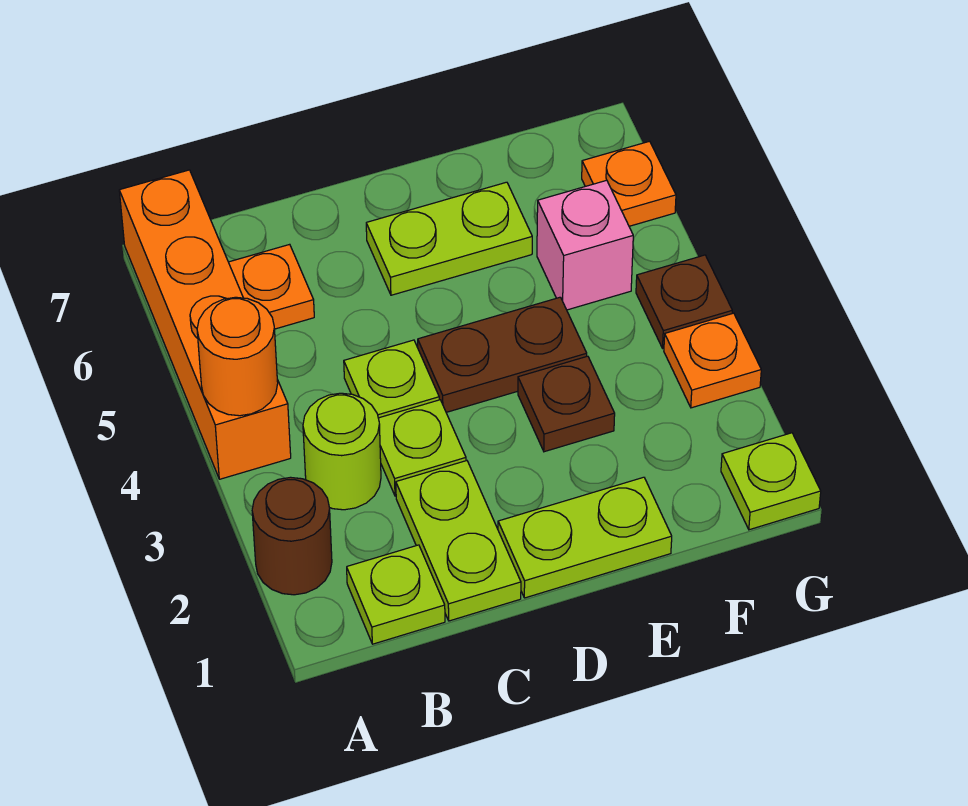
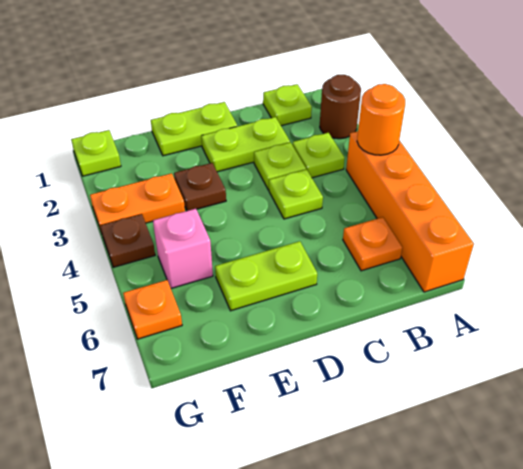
lime 1x1 round brick [303,393,381,510] -> lime 1x1 plate [292,133,345,178]
lime 1x2 plate [396,461,521,621] -> lime 1x2 plate turned to [201,117,290,172]
brown 1x2 plate [418,297,587,412] -> none
orange 1x1 plate [664,313,761,408] -> orange 1x2 plate [90,173,185,233]

